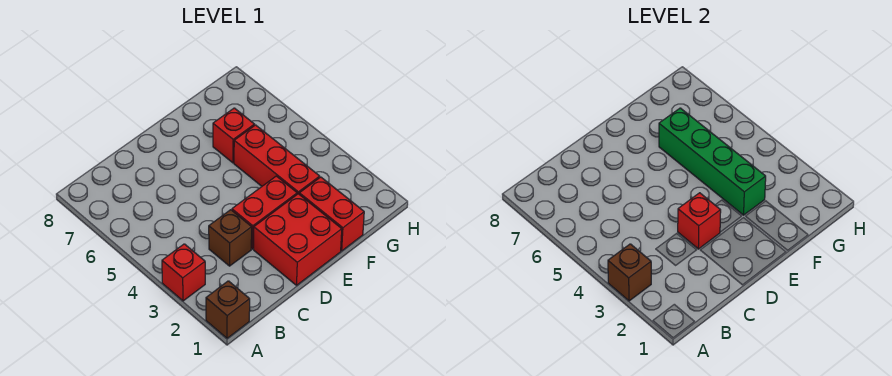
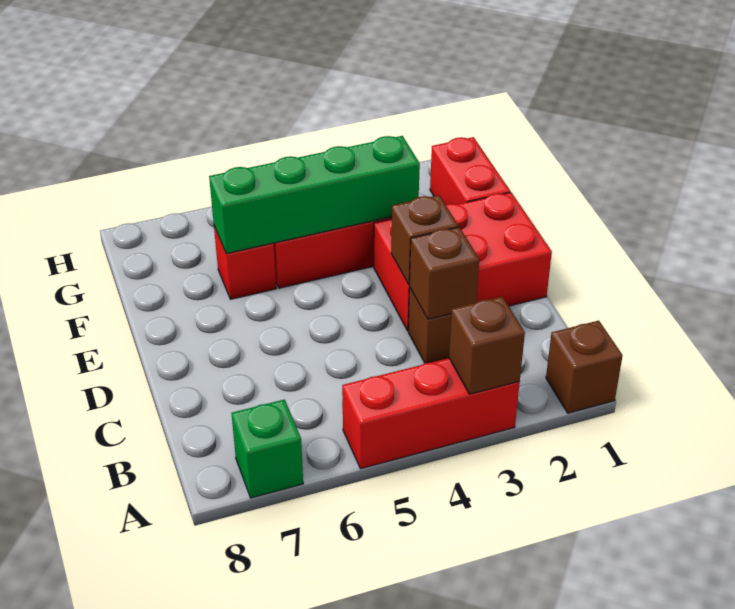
red 1x1 brick [162,244,205,301] -> red 1x3 brick [342,358,520,469]
none -> green 1x1 brick [232,400,303,498]
none -> brown 1x1 brick [410,227,479,319]
red 1x1 brick [678,193,721,249] -> brown 1x1 brick [391,195,458,285]
red 1x2 brick [299,177,364,251] -> red 1x2 brick turned to [430,137,510,205]

